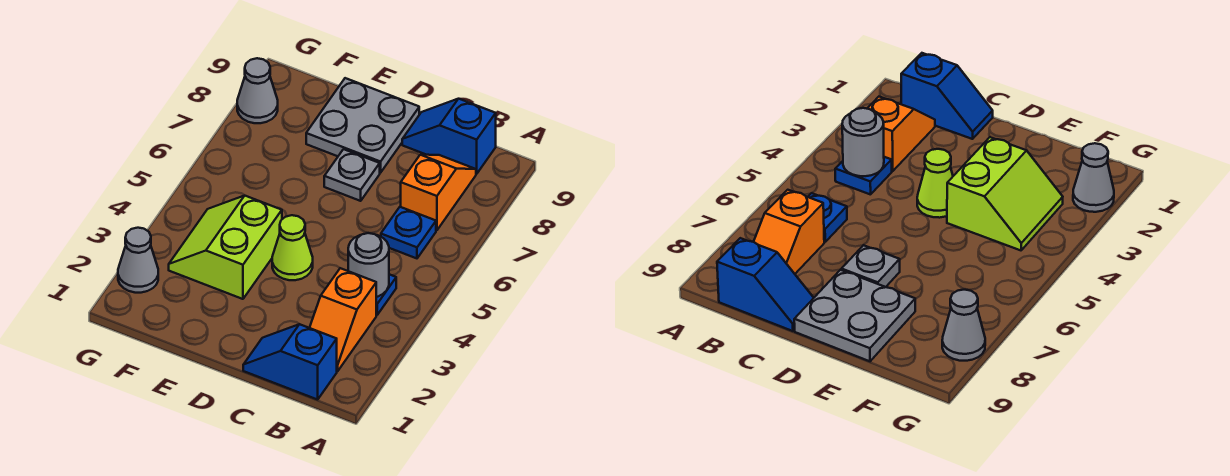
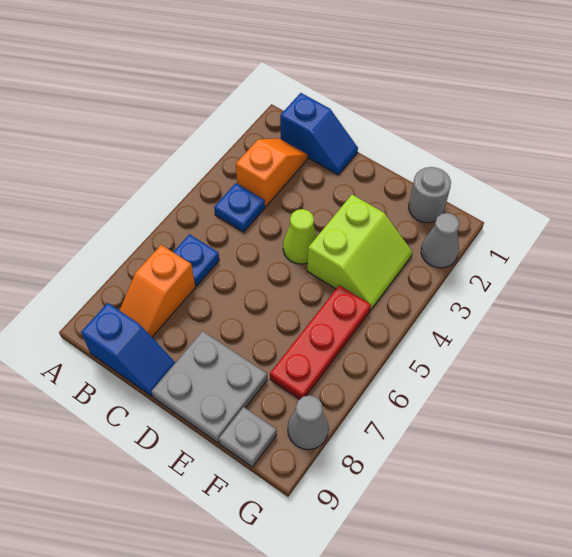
grey 1x1 round brick [348,233,389,297] -> grey 1x1 round brick moved to [409,167,451,223]
grey 1x1 plate [324,149,380,201] -> grey 1x1 plate moved to [219,407,277,467]
none -> red 1x3 plate [270,285,371,399]

